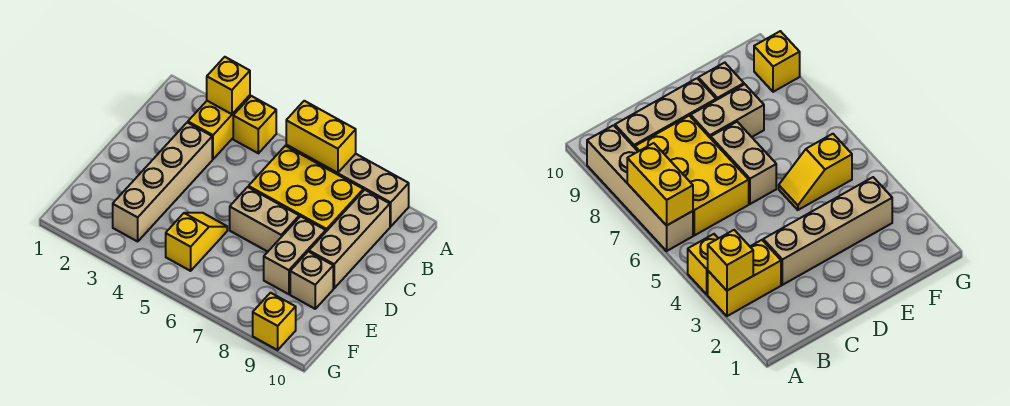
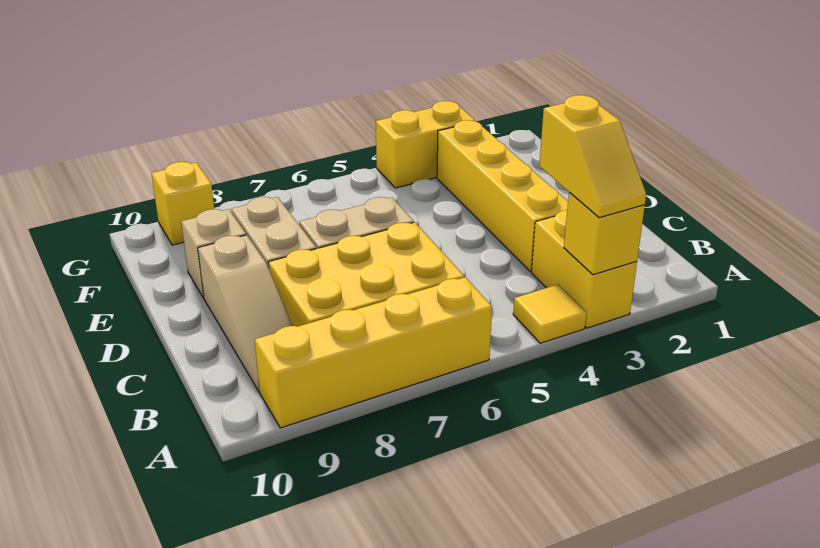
yellow 1x1 brick [233,96,276,153] -> yellow 1x1 tile [513,285,586,343]
tan 1x4 brick [286,145,409,227] -> yellow 1x4 brick [255,277,492,428]
yellow 1x2 brick [286,101,356,173] -> yellow 1x2 brick moved to [376,101,475,188]
tan 1x3 brick [309,190,390,288] -> tan 1x3 slope [198,235,293,392]
tan 1x4 brick [113,123,212,241] -> yellow 1x4 brick [437,120,568,271]
yellow 1x2 slope [166,213,227,271] -> yellow 1x2 slope moved to [539,95,646,218]

